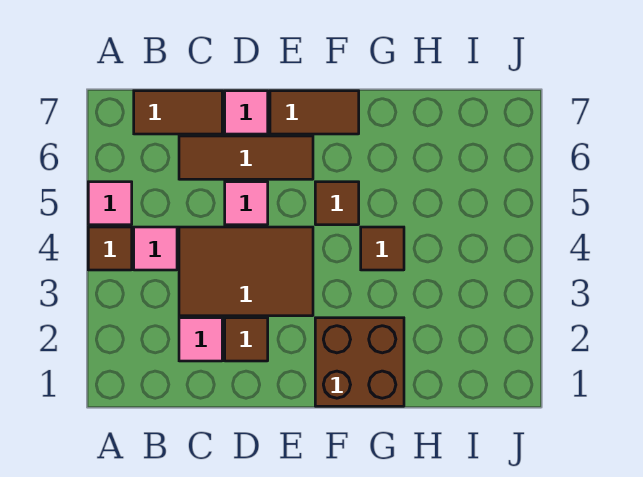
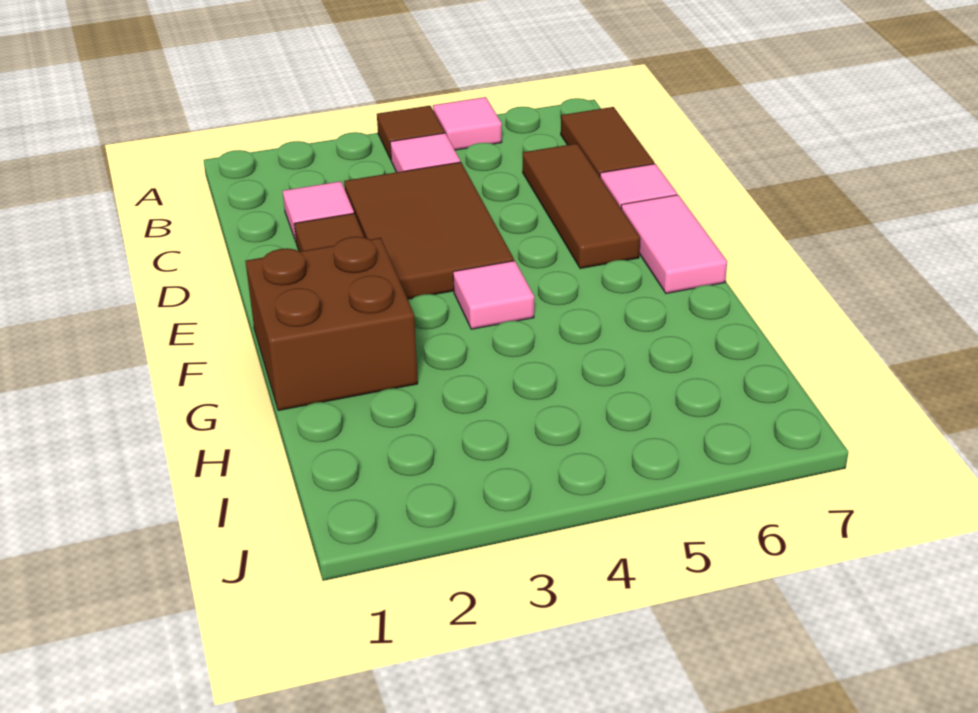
pink 1x1 tile [225,182,268,225] -> pink 1x1 tile moved to [453,261,534,329]
brown 1x2 tile [270,91,359,134] -> pink 1x2 tile [621,195,727,294]
brown 1x1 tile [315,182,359,225] -> none
brown 1x1 tile [361,227,404,270] -> none

